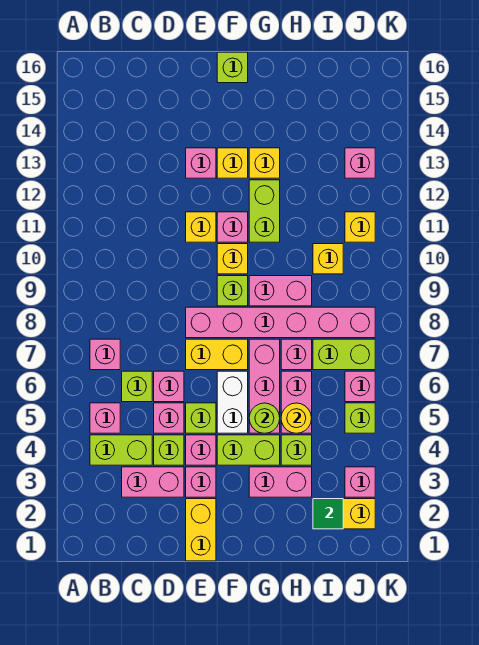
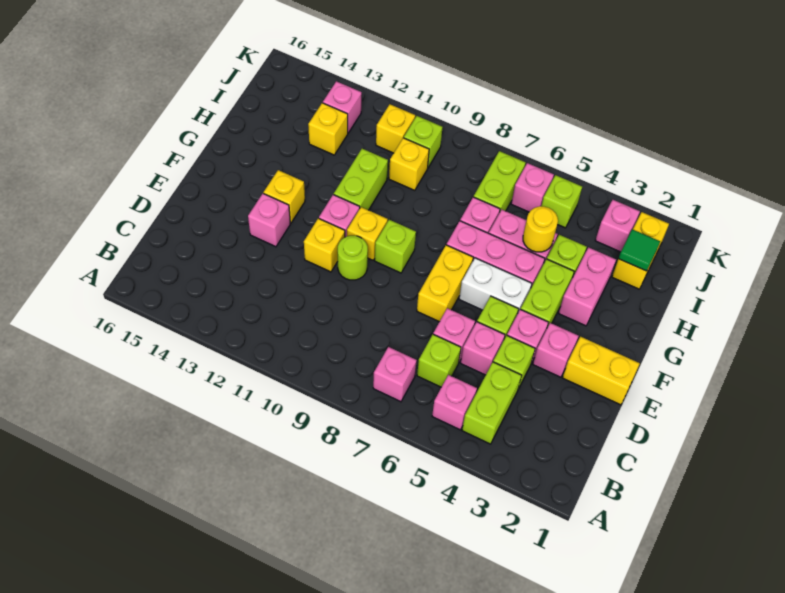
pink 1x2 brick [122,467,184,497] -> none
pink 1x6 brick [186,307,375,338] -> none
lime 1x1 brick [217,52,248,83] -> lime 1x1 brick moved to [404,116,443,168]
lime 1x1 round brick [249,403,280,433] -> lime 1x1 round brick moved to [338,236,368,280]
pink 1x2 brick [249,276,312,306] -> none
lime 1x2 brick [249,180,280,242] -> lime 1x2 brick turned to [334,149,388,210]
yellow 1x1 brick [249,148,280,178] -> yellow 1x1 brick moved to [308,103,348,155]

